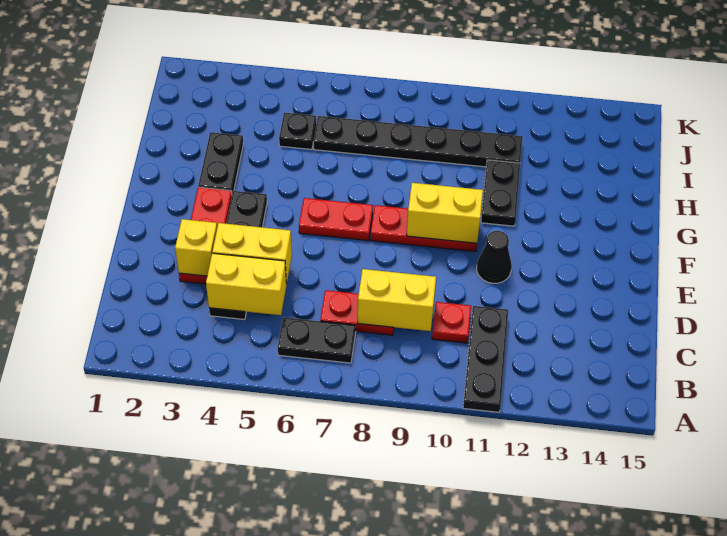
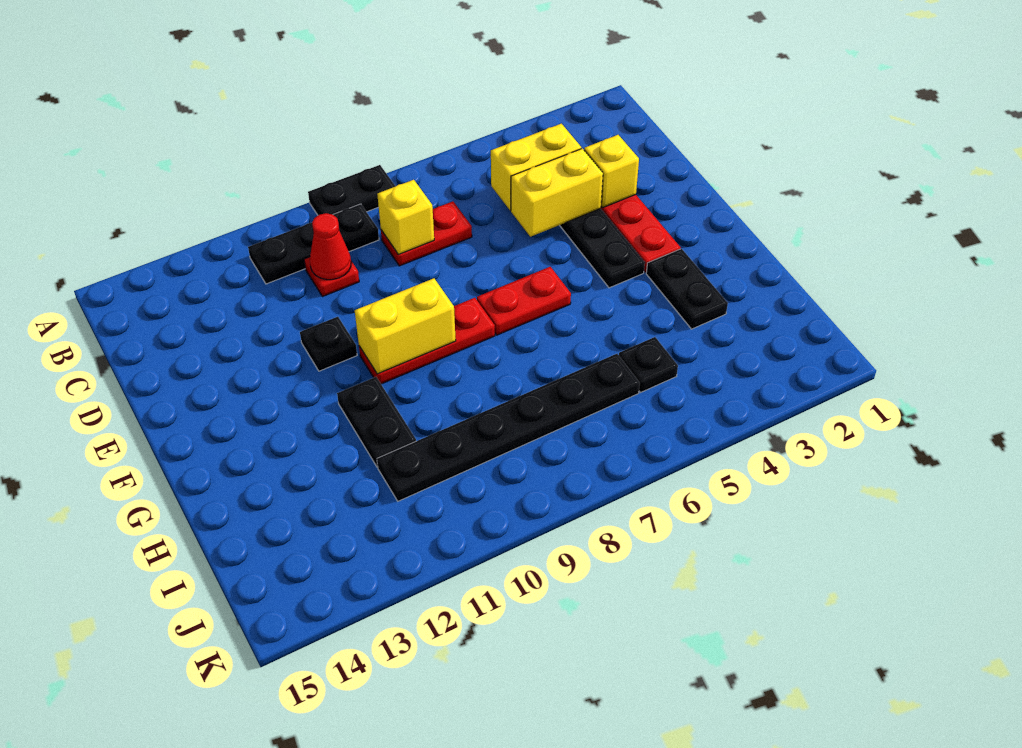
black 1x3 plate [463,306,508,412] -> black 1x3 plate turned to [248,204,379,284]
black 1x2 plate [278,317,356,363] -> black 1x2 plate moved to [308,165,395,215]
yellow 1x2 brick [358,269,436,331] -> yellow 1x1 brick [377,180,434,255]
none -> red 1x1 cone [310,213,351,280]
black 1x1 cone [477,231,512,283] -> black 1x1 plate [300,317,357,371]

